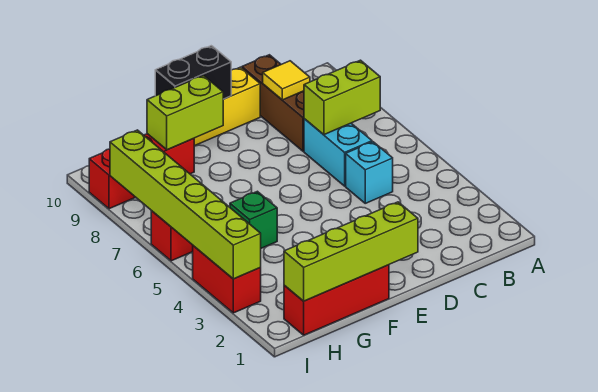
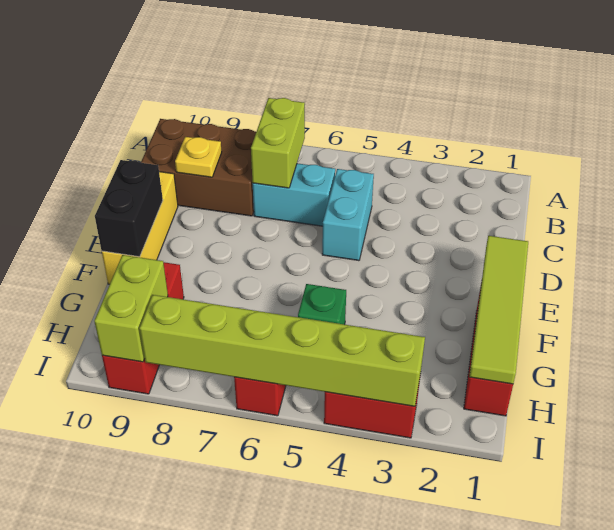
cyan 1x1 brick [346,142,393,203] -> cyan 1x2 brick [322,169,374,261]
brown 1x3 brick [242,55,304,151] -> brown 2x3 brick [141,119,256,216]
yellow 1x1 tile [263,61,310,100] -> yellow 1x1 plate [175,137,222,177]
lime 1x4 brick [284,202,418,301] -> lime 1x4 tile [469,236,528,384]
lime 1x2 brick [147,75,223,150] -> lime 1x2 brick moved to [94,255,168,362]

